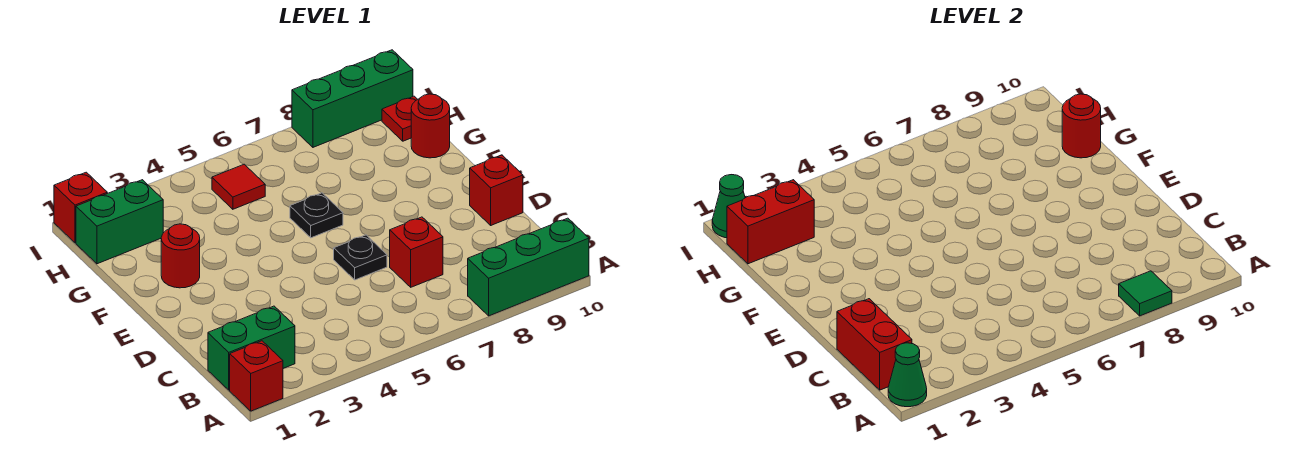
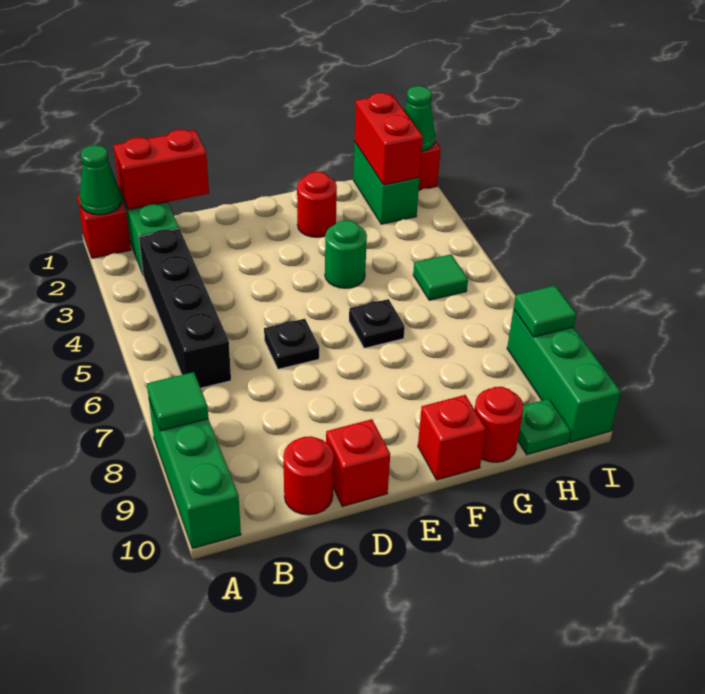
none -> black 1x4 brick [139,229,231,388]
red 1x1 brick [390,217,443,287] -> red 1x1 brick moved to [418,395,486,480]
none -> green 1x1 round brick [325,220,367,288]
red 1x1 round brick [1062,94,1101,158] -> red 1x1 round brick moved to [283,436,334,515]
red 1x1 tile [212,164,265,209] -> green 1x1 tile [413,254,468,300]
red 1x1 plate [382,96,418,141] -> green 1x1 plate [518,399,571,455]
none -> green 1x1 tile [514,286,576,337]

